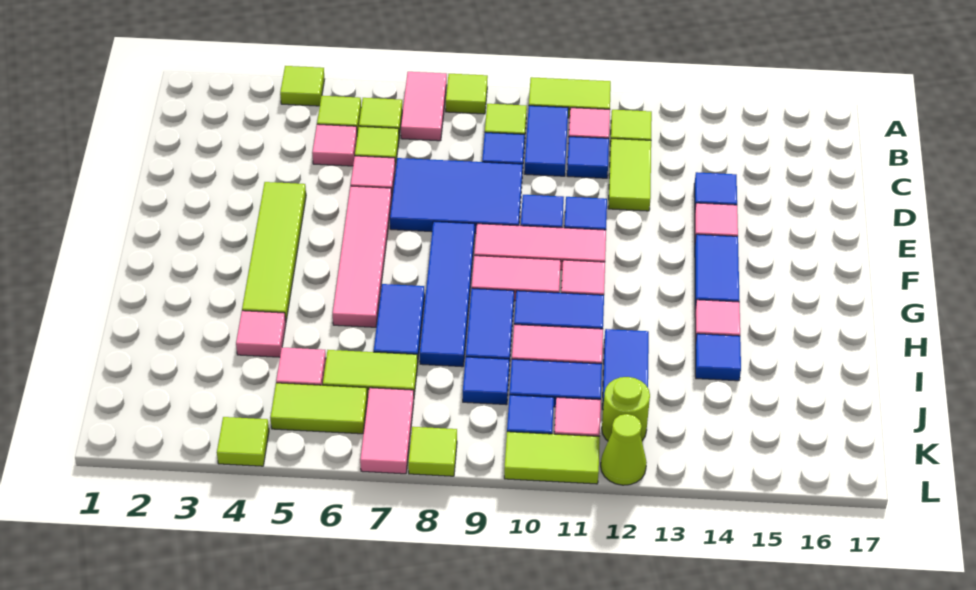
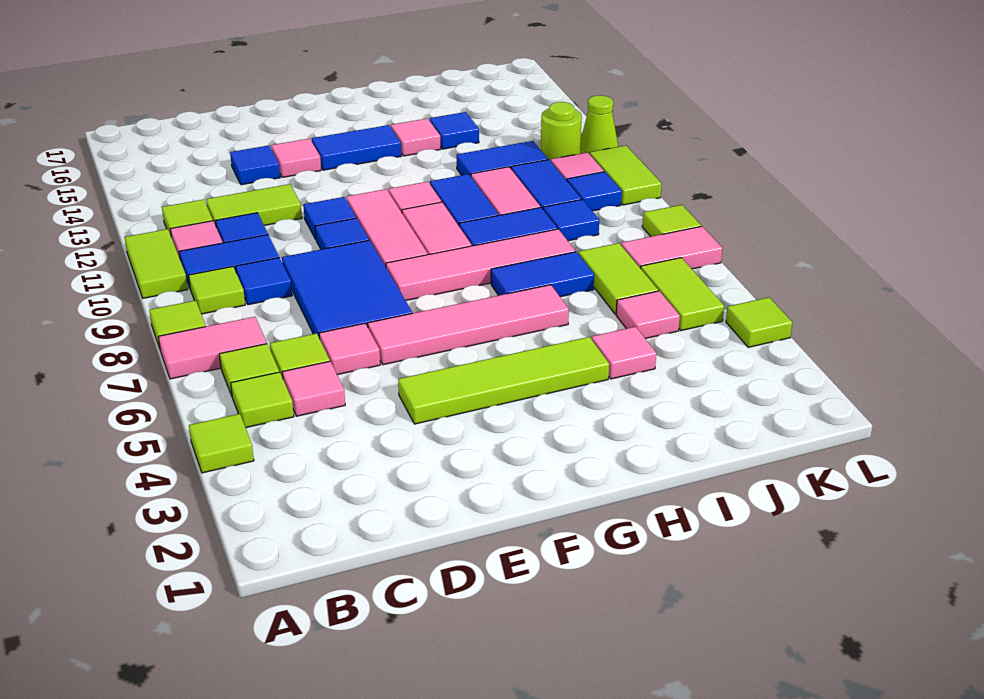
blue 1x4 tile [420,221,475,367] -> pink 1x4 tile [386,229,575,301]

